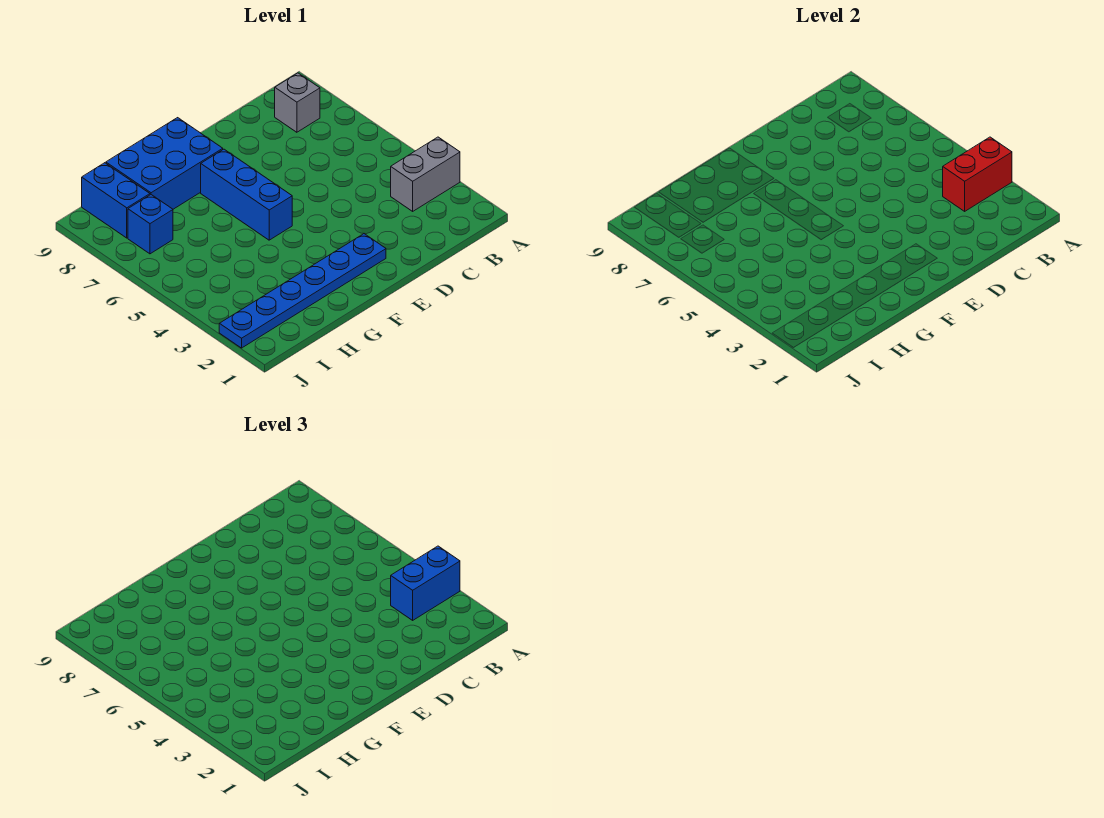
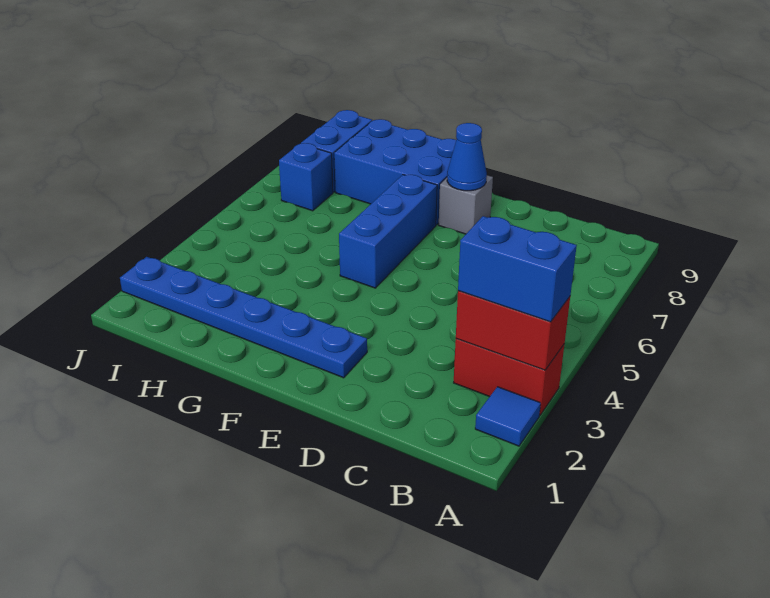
none -> blue 1x1 tile [475,387,541,446]
grey 1x2 brick [391,137,460,211] -> red 1x2 brick [454,339,564,415]
grey 1x1 brick [275,73,320,132] -> grey 1x1 brick moved to [439,175,493,234]
none -> blue 1x1 cone [447,123,487,191]

